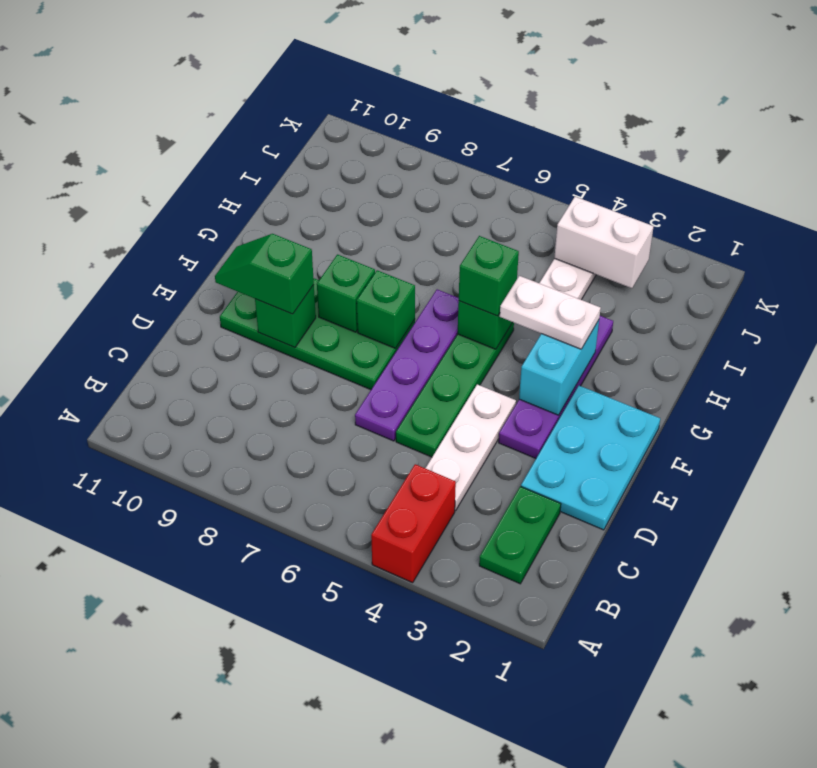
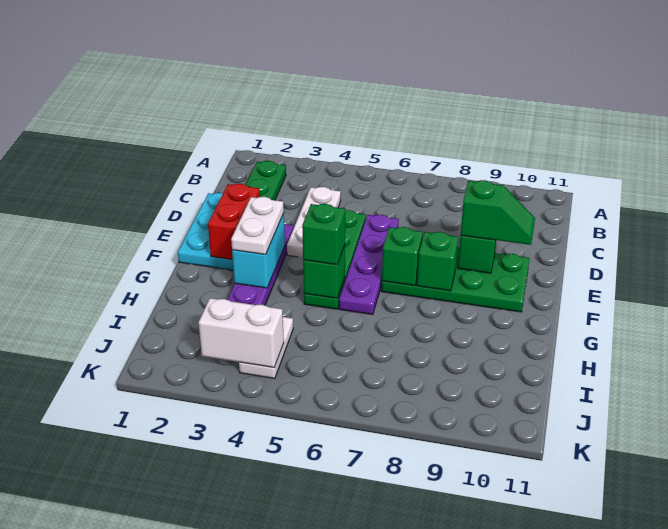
red 1x2 brick [371,464,456,583] -> red 1x2 brick moved to [208,184,260,259]
white 1x2 plate [500,276,601,349] -> white 1x2 plate turned to [231,197,284,255]

